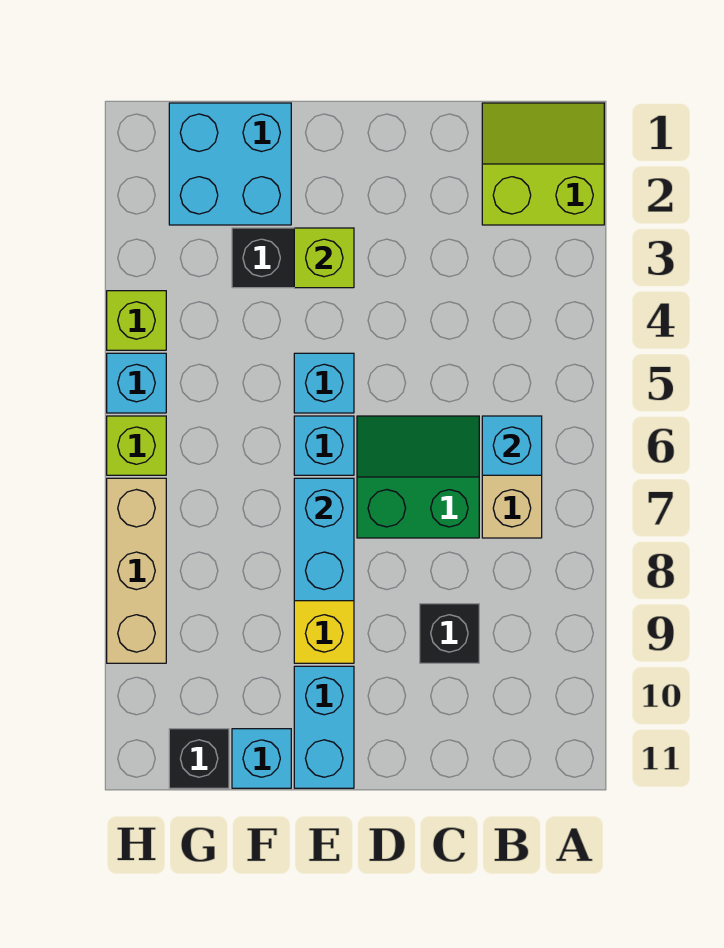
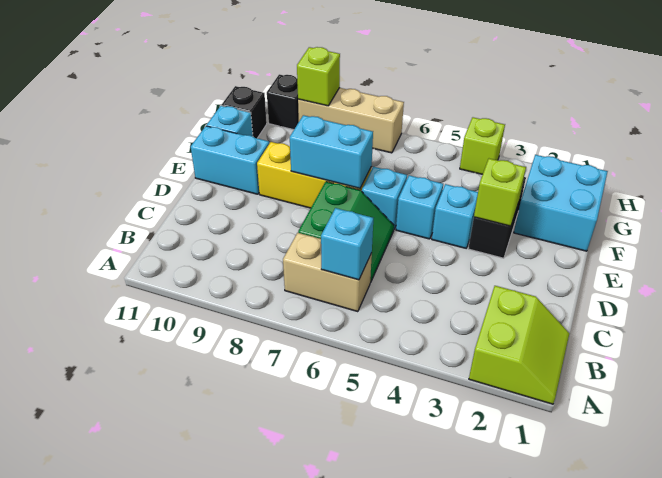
black 1x1 brick [420,604,479,663] -> black 1x1 brick moved to [267,74,299,130]
cyan 1x1 brick [107,353,166,413] -> cyan 1x1 brick moved to [432,184,478,248]
lime 1x1 brick [107,416,166,475] -> lime 1x1 brick moved to [297,47,340,106]

